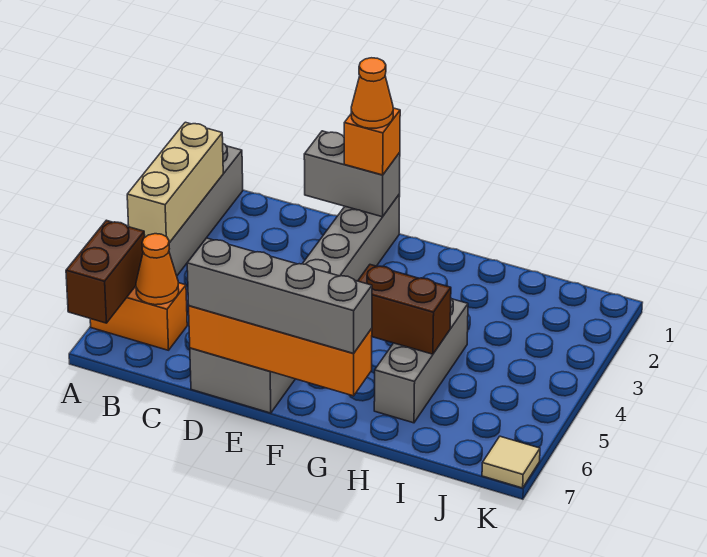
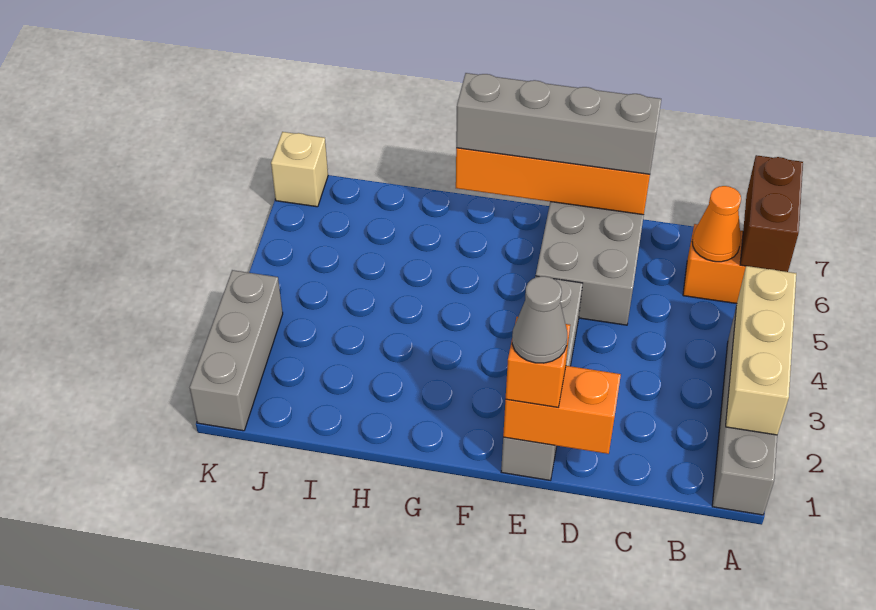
grey 1x2 brick [304,131,400,217] -> orange 1x2 brick [503,366,621,454]
orange 1x1 cone [351,58,393,128] -> grey 1x1 cone [512,276,567,363]
brown 1x2 brick [358,265,451,354] -> none
grey 1x3 brick [374,299,468,423] -> grey 1x3 brick moved to [190,270,283,431]
tan 1x1 tile [482,436,540,488] -> tan 1x1 brick [271,132,328,207]

